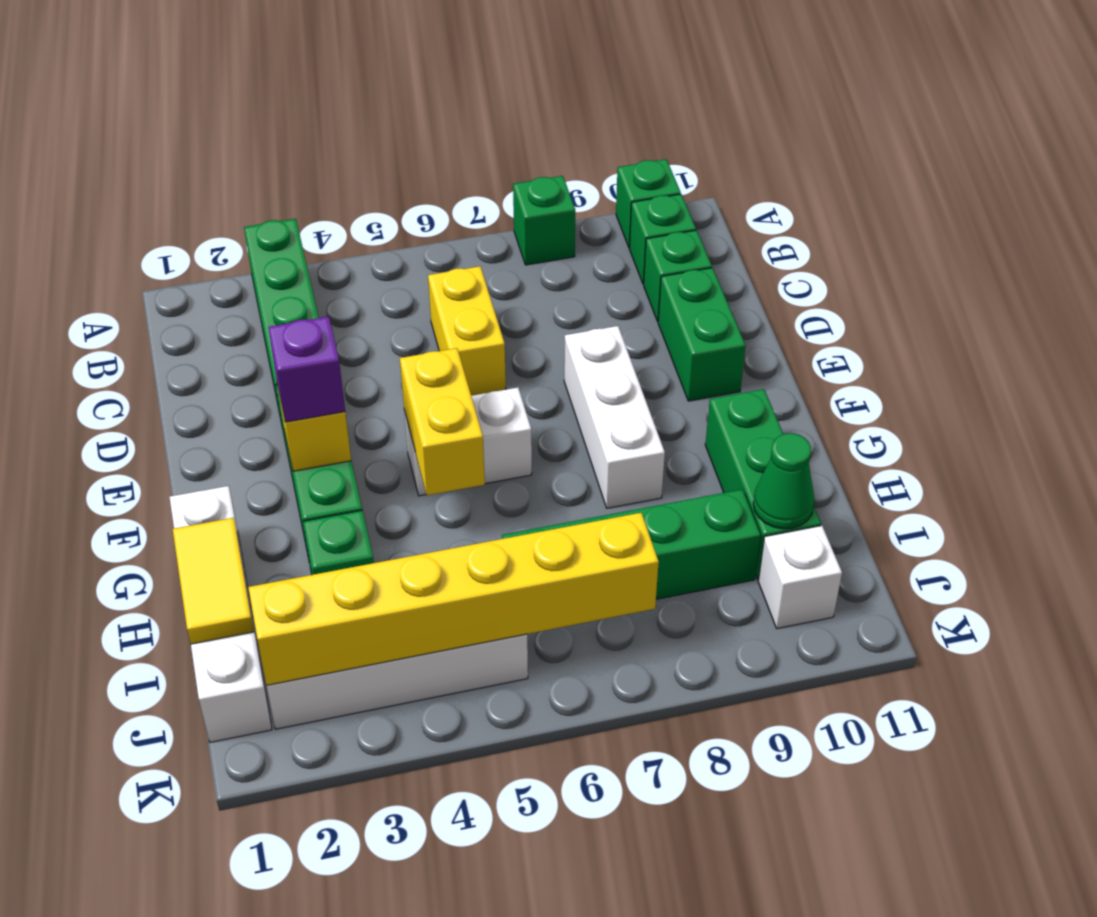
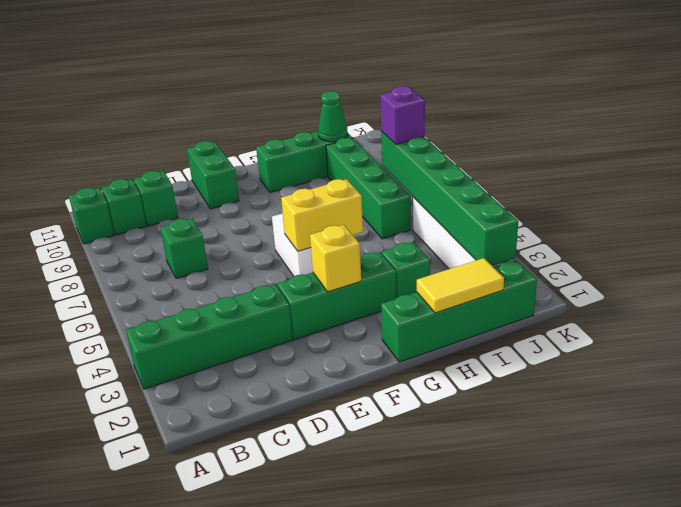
green 1x1 brick [513,176,575,265] -> green 1x1 brick moved to [160,219,208,279]
yellow 1x2 brick [428,266,506,396] -> none
green 1x2 brick [658,268,746,401] -> green 1x2 brick turned to [187,141,239,209]
white 1x3 brick [564,326,665,508] -> none
purple 1x1 brick [268,317,345,422] -> purple 1x1 brick moved to [380,86,425,144]
white 1x4 brick [170,486,272,742] -> green 1x4 brick [381,260,537,362]
yellow 1x6 brick [248,513,659,685] -> green 1x6 brick [381,131,518,266]
white 1x1 brick [758,526,842,629] -> none

